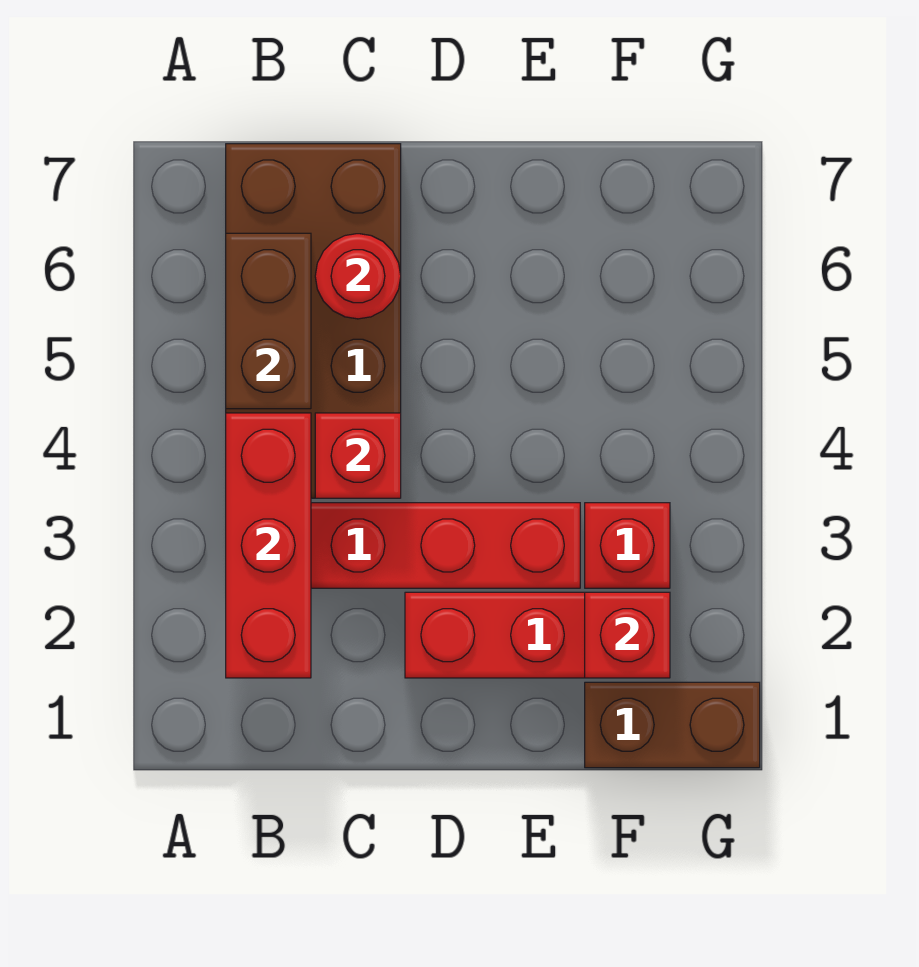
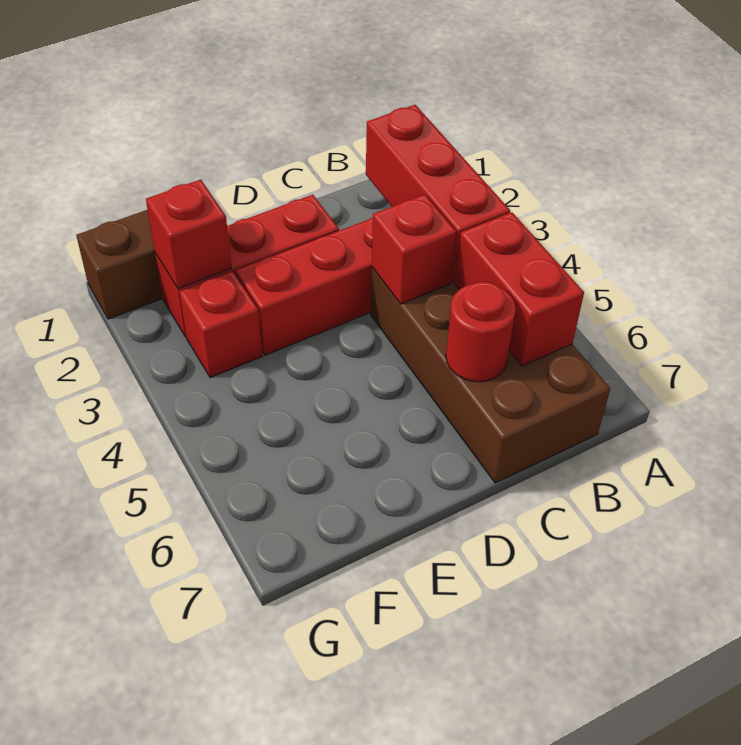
brown 1x2 brick [226,233,311,409] -> red 1x2 brick [455,212,584,366]

